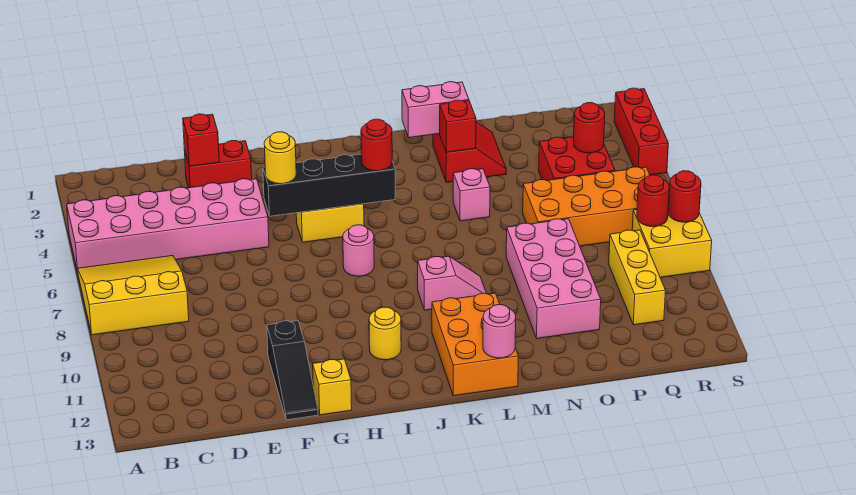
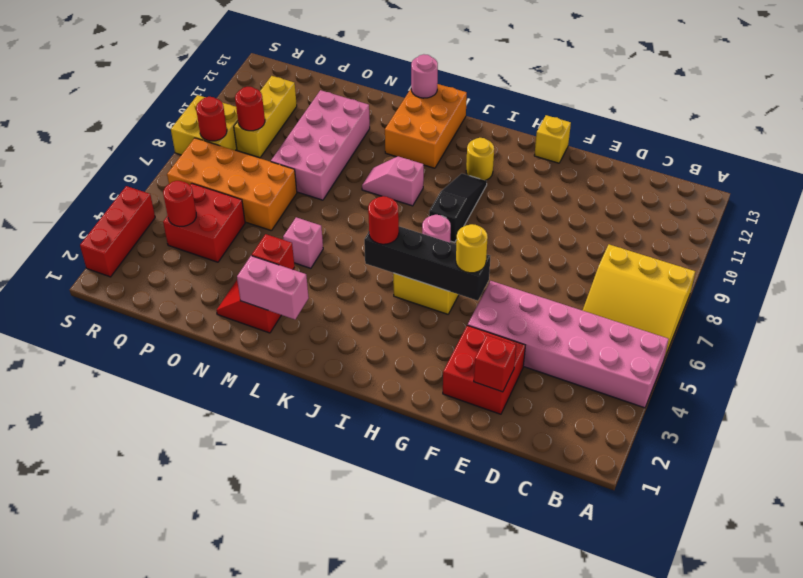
red 1x2 brick [184,141,252,188] -> red 2x2 brick [443,325,525,414]
black 1x3 slope [267,321,318,420] -> black 1x3 slope moved to [429,174,487,242]
red 1x1 round brick [668,171,701,222] -> red 1x1 round brick moved to [235,87,265,131]

